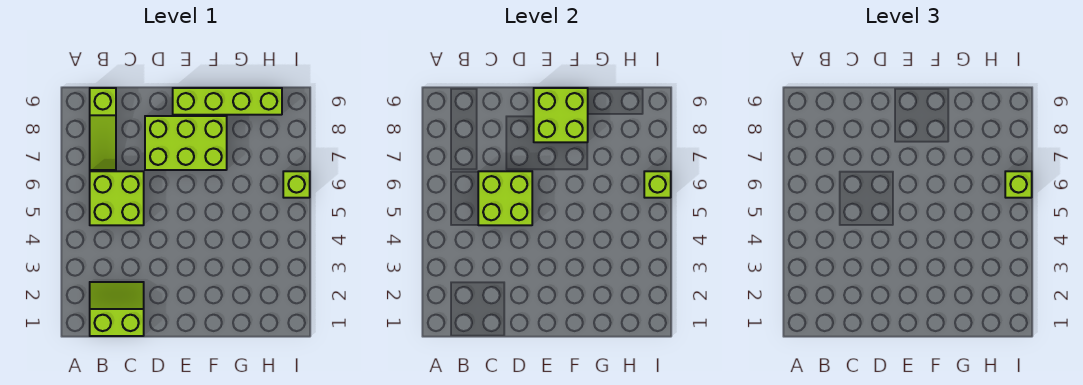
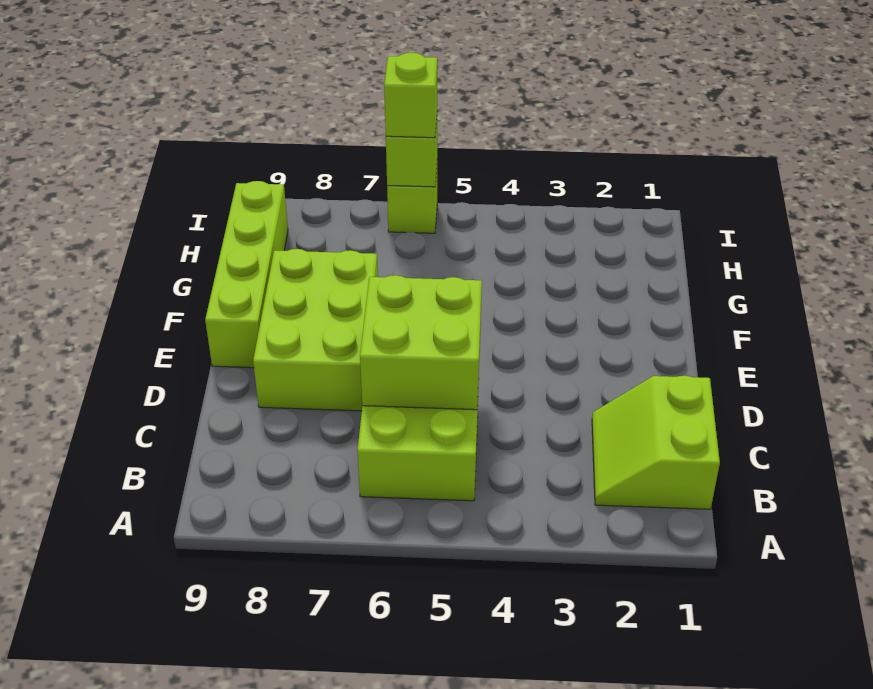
lime 1x3 slope [90,88,116,170] -> none
lime 2x2 brick [534,88,588,142] -> none

